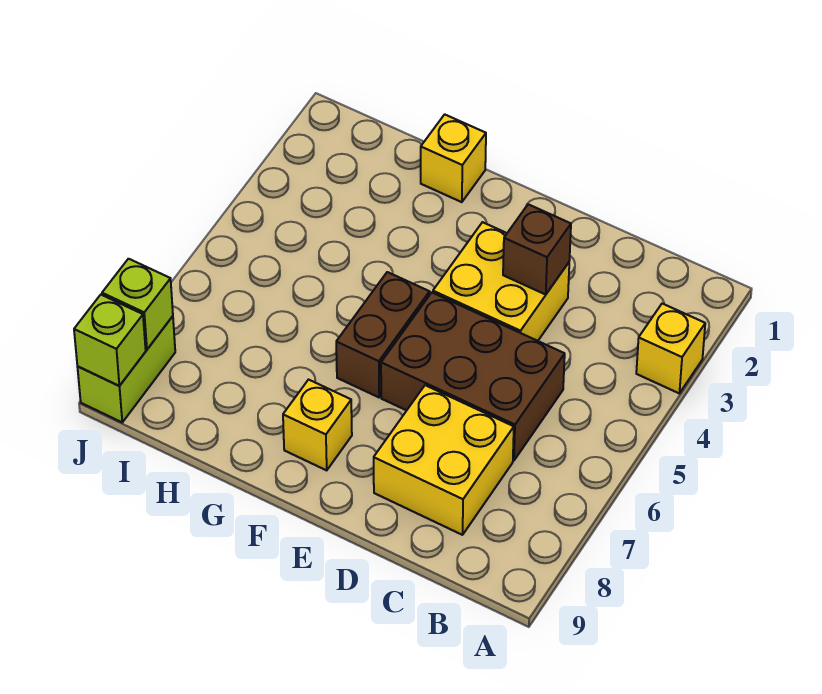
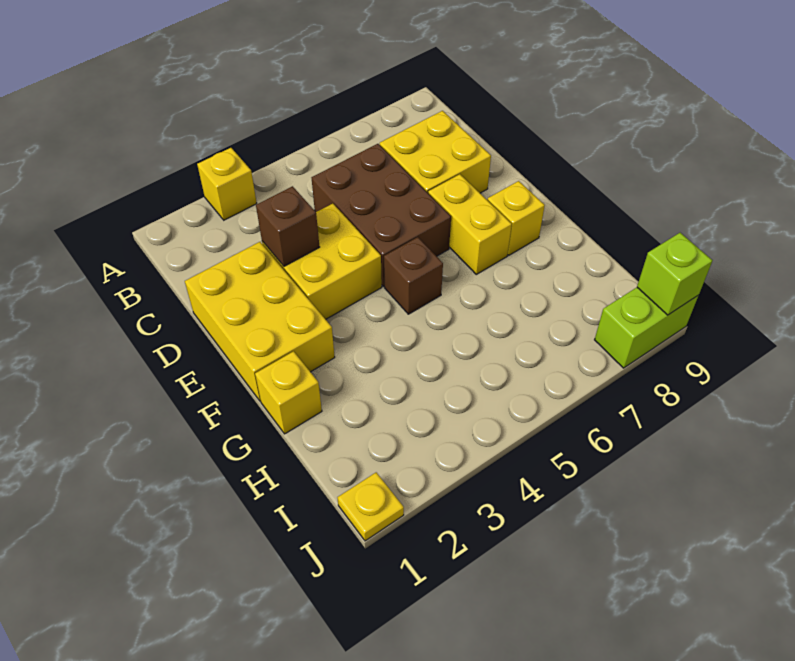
none -> yellow 2x3 brick [185,242,335,401]
none -> yellow 1x2 brick [428,174,512,274]
brown 1x2 brick [336,272,430,397] -> brown 1x1 brick [384,237,443,314]
none -> yellow 1x1 plate [337,473,404,541]
lime 1x1 brick [102,259,173,349] -> none

